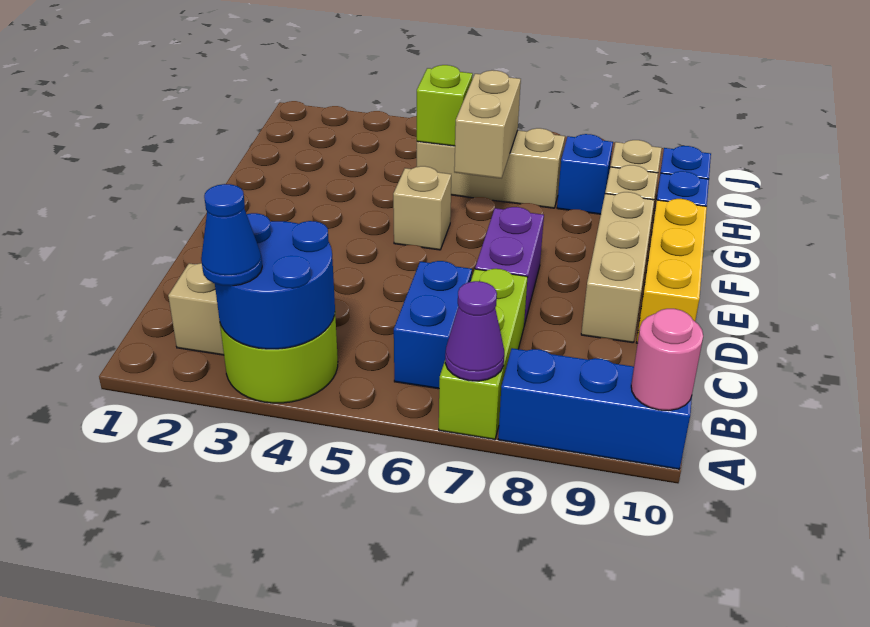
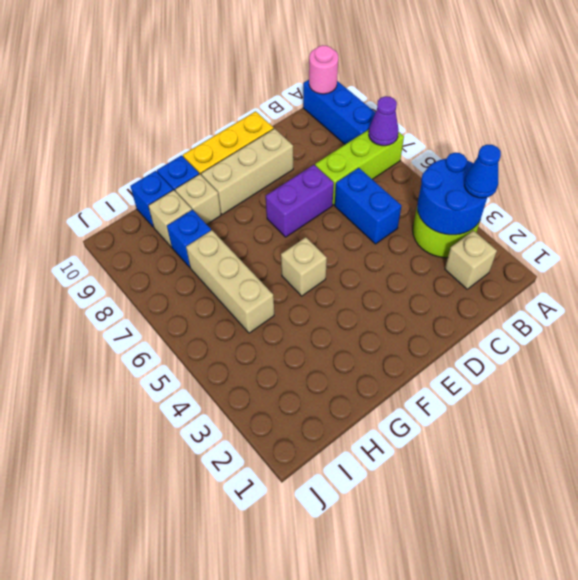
blue 1x2 brick [394,261,472,389] -> blue 1x2 brick turned to [335,168,401,244]
tan 1x2 brick [454,70,521,178] -> none
lime 1x1 brick [417,65,473,146] -> none

